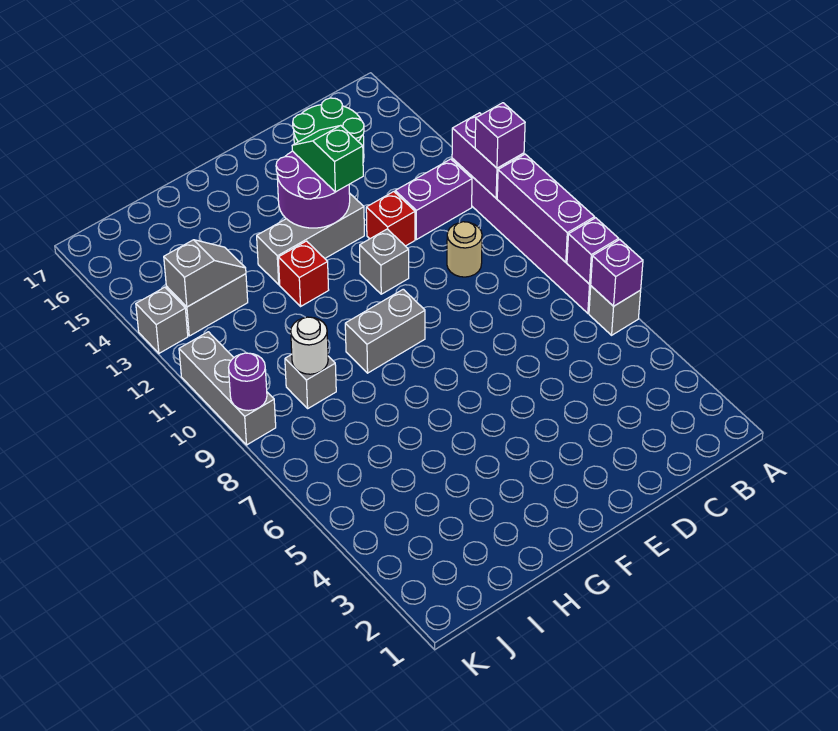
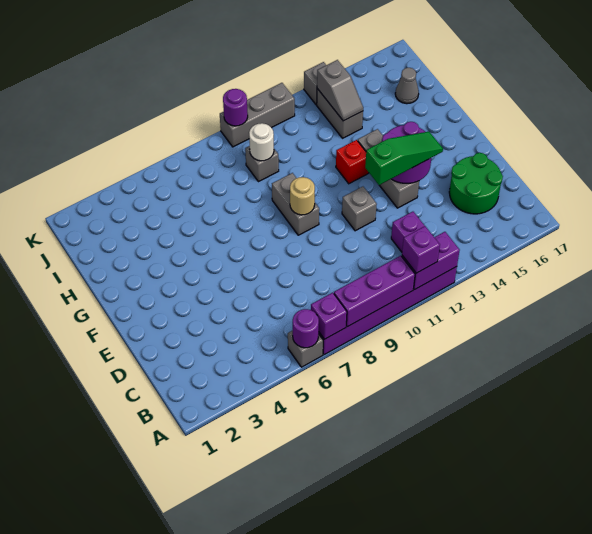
purple 1x1 brick [591,240,643,306] -> purple 1x1 round brick [293,309,319,348]
tan 1x1 round brick [447,222,482,277] -> tan 1x1 round brick moved to [290,177,315,215]
red 1x1 brick [366,192,415,246] -> none
green 1x2 slope [292,125,363,192] -> green 1x3 slope [365,132,443,185]
none -> grey 1x1 cone [395,68,419,104]

